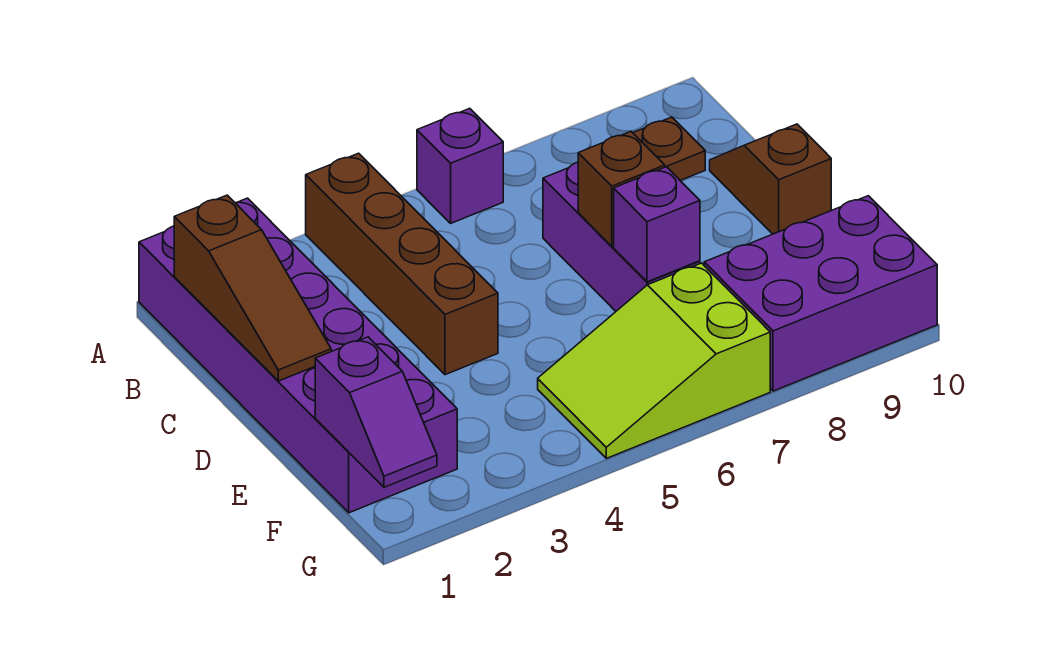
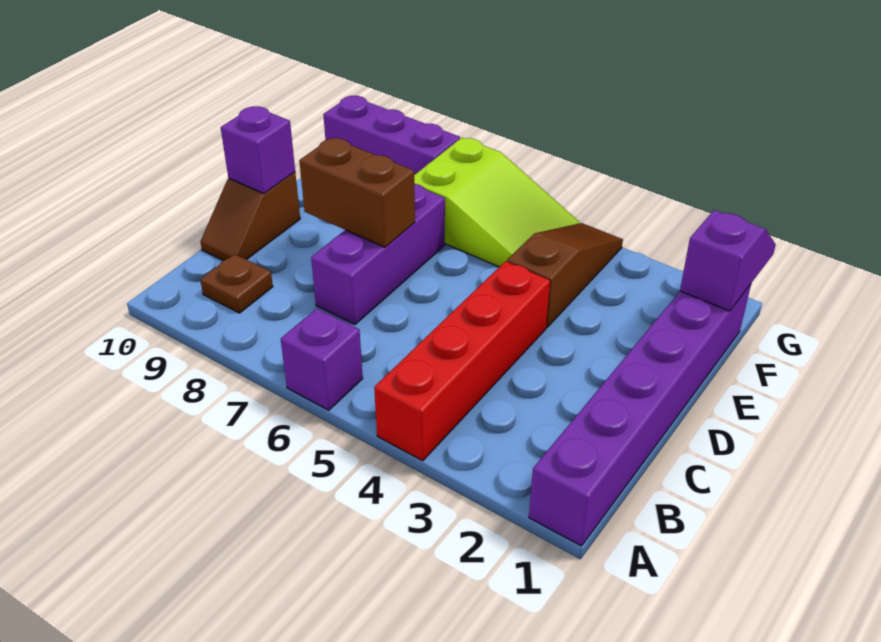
purple 2x6 brick [139,198,457,513] -> purple 1x6 brick [529,284,751,546]
brown 1x4 brick [306,153,498,375] -> red 1x4 brick [374,261,550,461]
brown 1x3 slope [174,195,331,381] -> brown 1x3 slope moved to [507,223,623,327]
brown 1x1 brick [578,132,665,246] -> brown 1x2 brick [299,137,415,247]
purple 1x1 brick [614,167,700,282] -> purple 1x1 brick moved to [221,106,295,194]
purple 2x3 brick [704,196,937,391] -> purple 1x3 brick [323,96,460,175]

